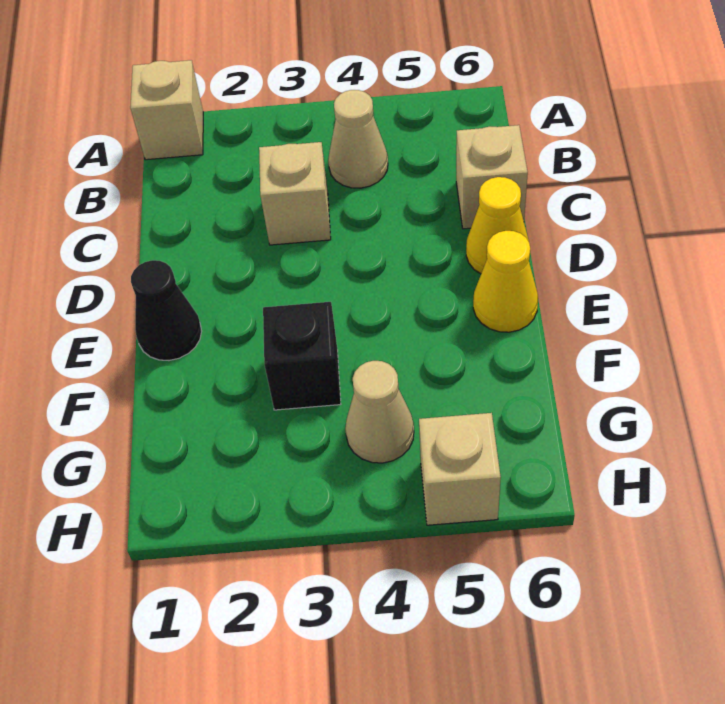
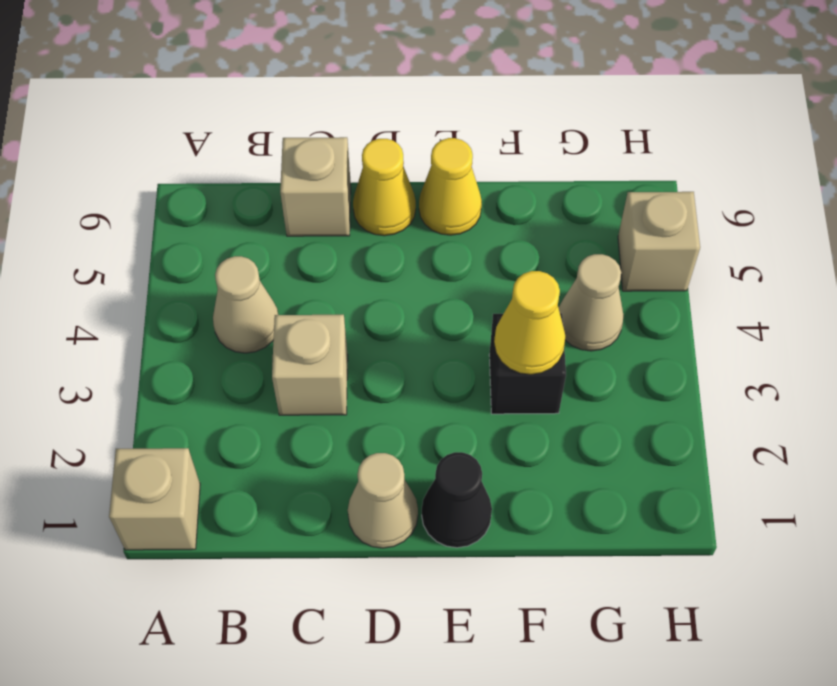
none -> tan 1x1 cone [348,453,418,548]
none -> yellow 1x1 cone [494,271,565,375]

